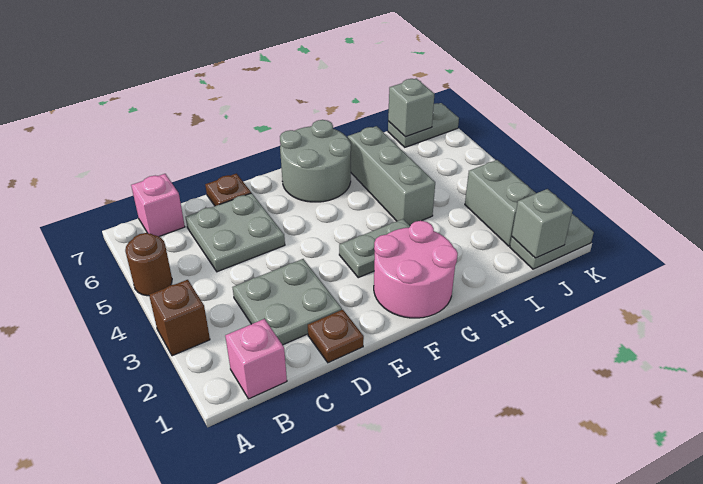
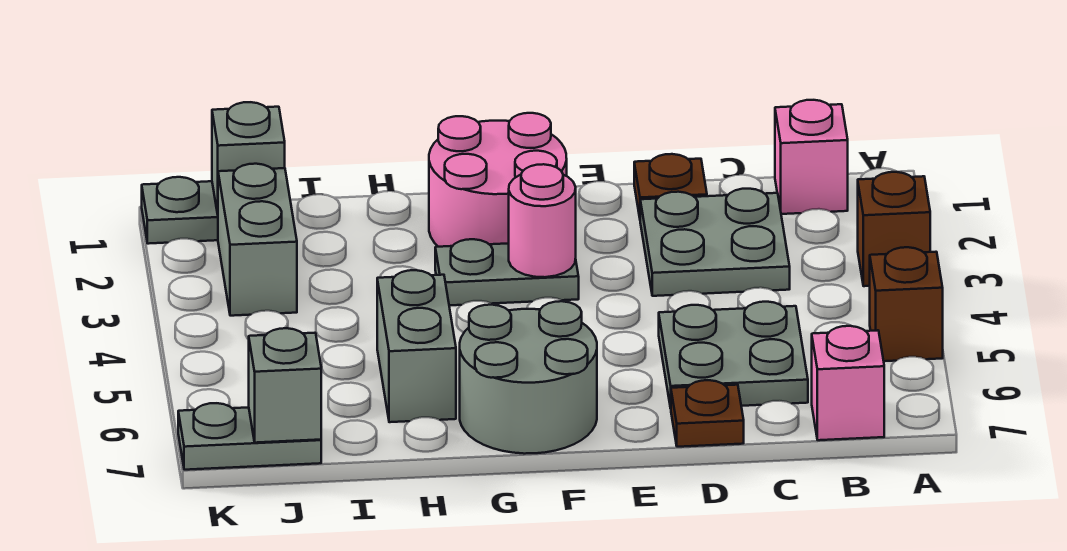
brown 1x1 round brick [125,233,172,296] -> brown 1x1 brick [870,247,943,361]
none -> pink 1x1 round brick [509,164,576,277]
grey 1x3 brick [348,126,435,225] -> grey 1x2 brick [377,270,456,422]

